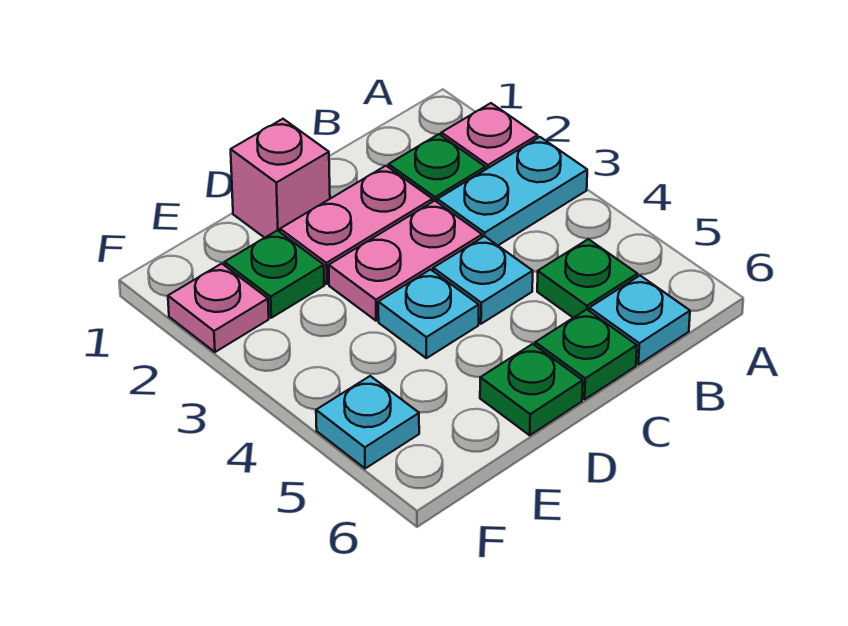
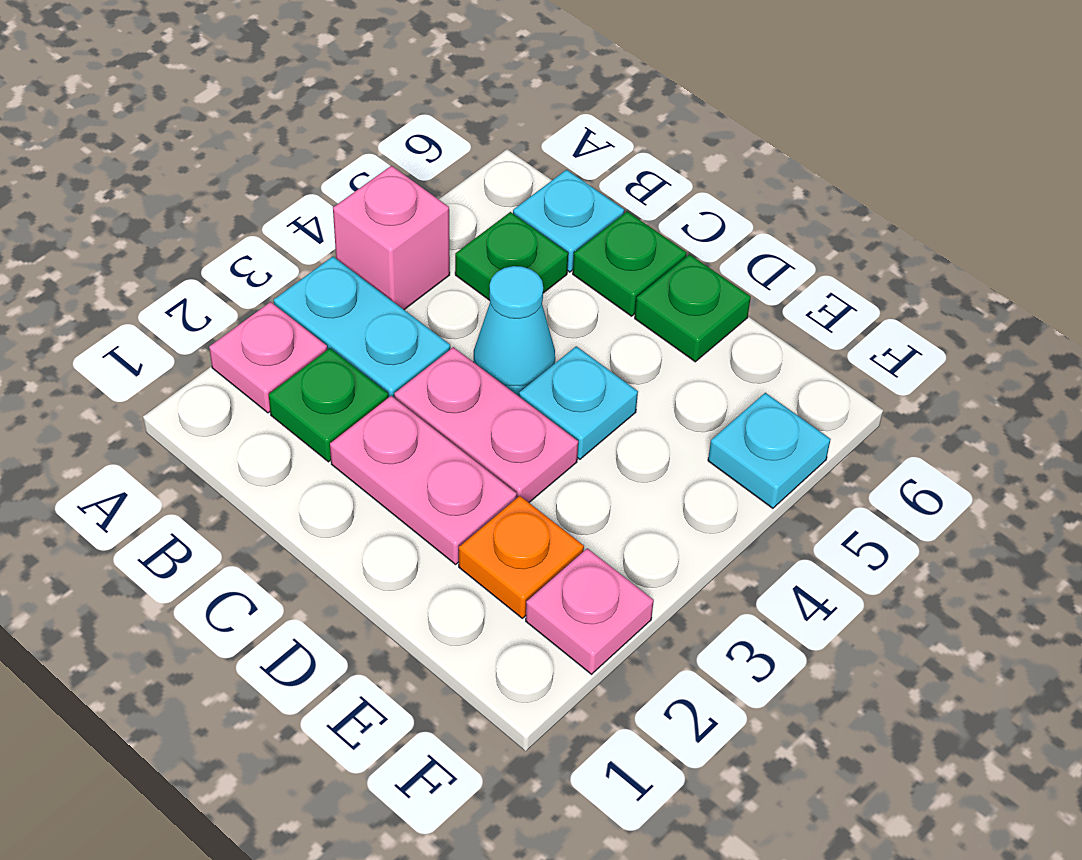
cyan 1x1 plate [433,236,533,324] -> cyan 1x1 cone [474,266,555,396]
pink 1x1 brick [231,119,330,238] -> pink 1x1 brick moved to [333,166,450,310]
green 1x1 plate [225,230,324,318] -> orange 1x1 plate [459,496,584,618]

